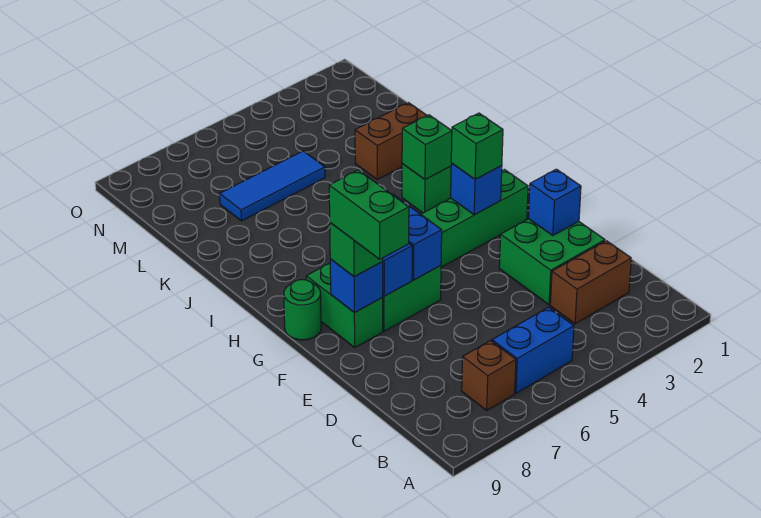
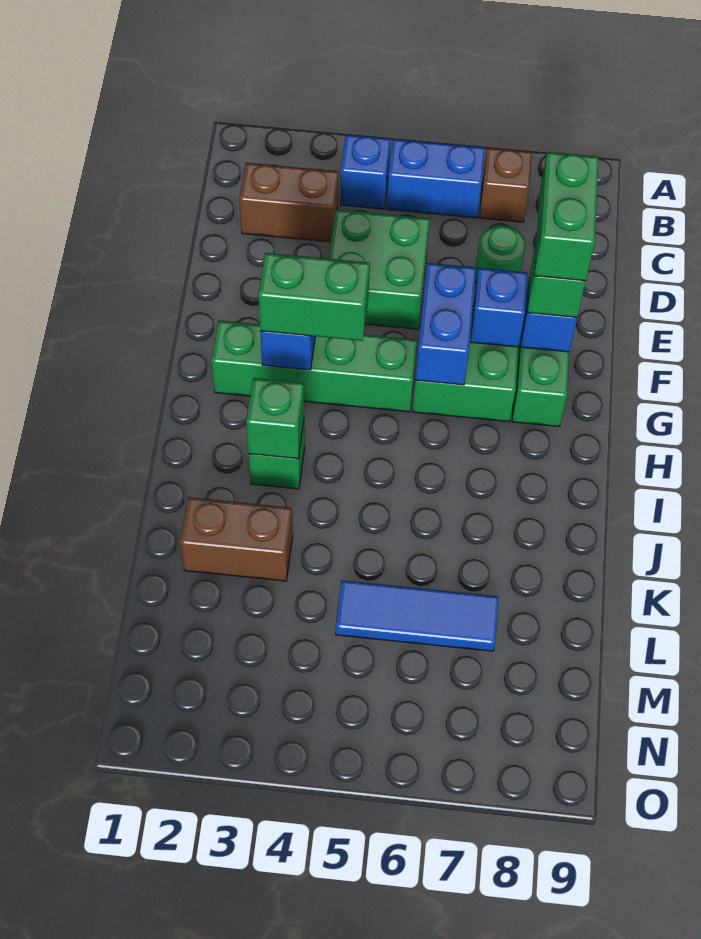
green 2x2 brick [499,219,605,305] -> green 2x2 brick moved to [329,210,430,329]
blue 1x1 brick [528,169,581,235] -> blue 1x1 brick moved to [340,135,390,209]
green 1x1 brick [451,113,503,179] -> green 1x2 brick [258,253,370,341]
green 1x1 round brick [284,280,321,340] -> green 1x1 round brick moved to [475,225,525,283]

